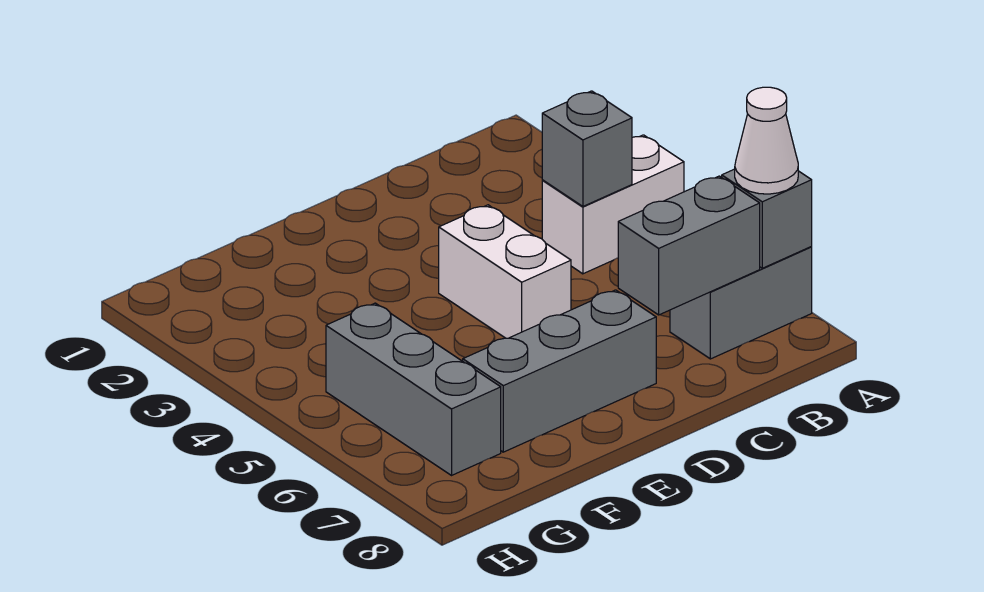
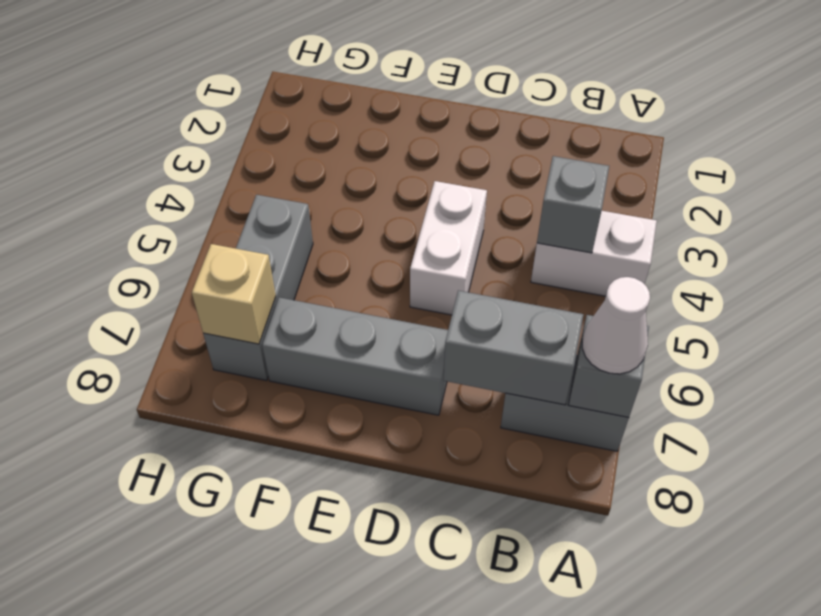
none -> tan 1x1 brick [192,244,276,344]

